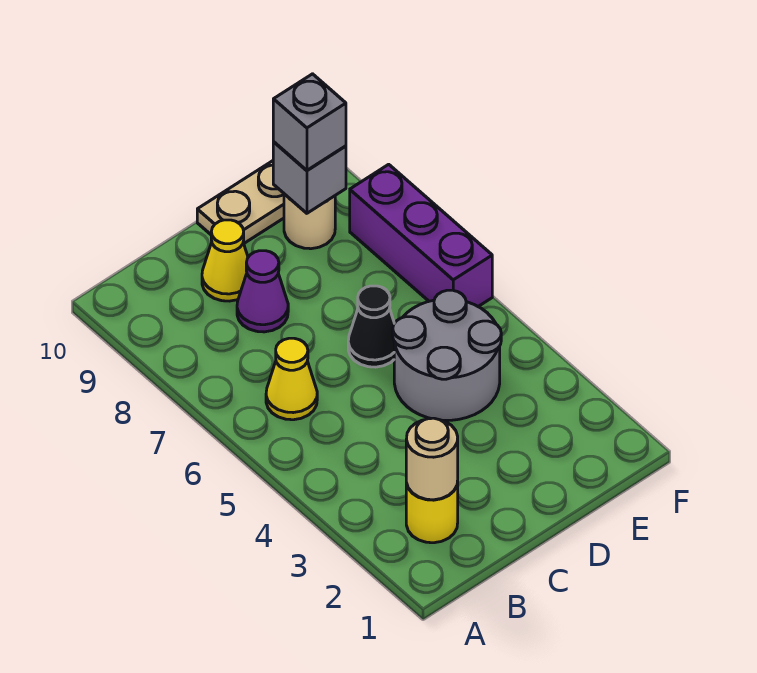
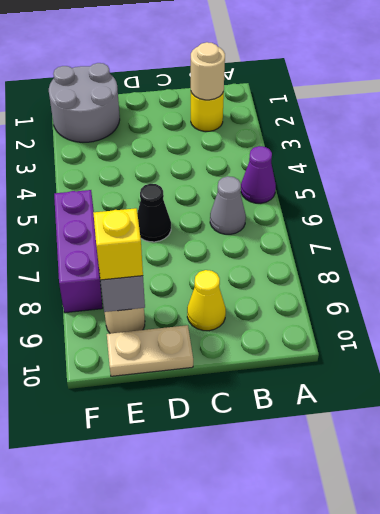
yellow 1x1 cone [266,338,317,420] -> grey 1x1 cone [210,176,246,234]
purple 1x1 cone [237,251,288,332] -> purple 1x1 cone moved to [241,146,276,203]
grey 2x2 round brick [393,290,501,420] -> grey 2x2 round brick moved to [49,63,120,142]
grey 1x1 brick [273,74,346,170] -> yellow 1x1 brick [93,208,143,280]

